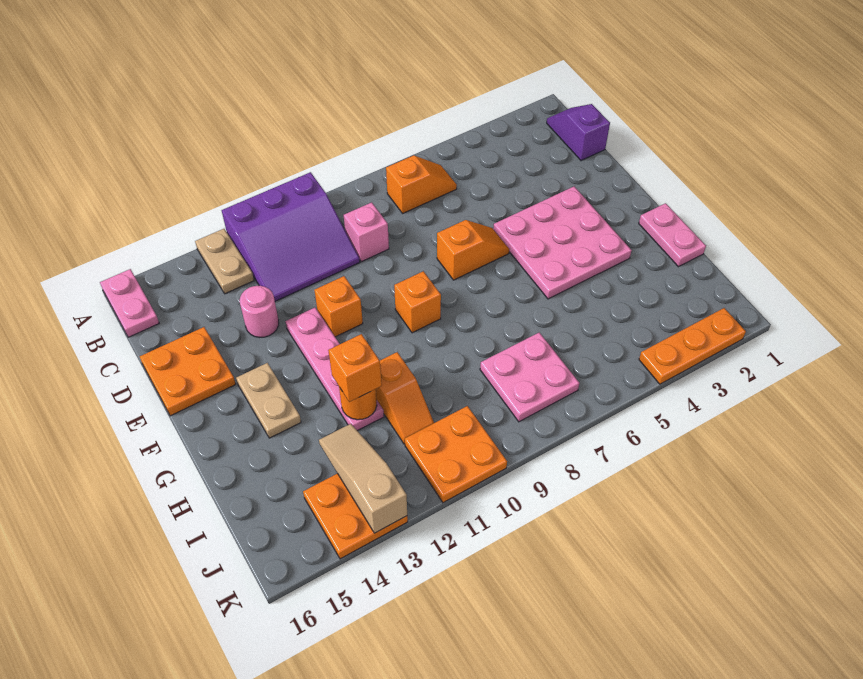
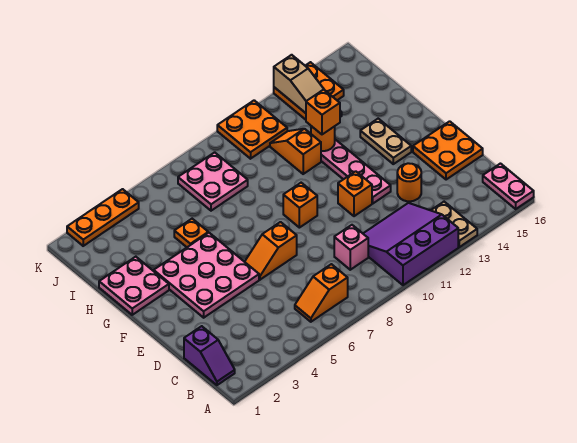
pink 1x1 round brick [240,286,279,337] -> orange 1x1 round brick [397,163,421,201]
pink 1x2 plate [639,203,706,267] -> pink 2x2 plate [99,257,169,315]
none -> orange 1x1 plate [174,219,208,247]

